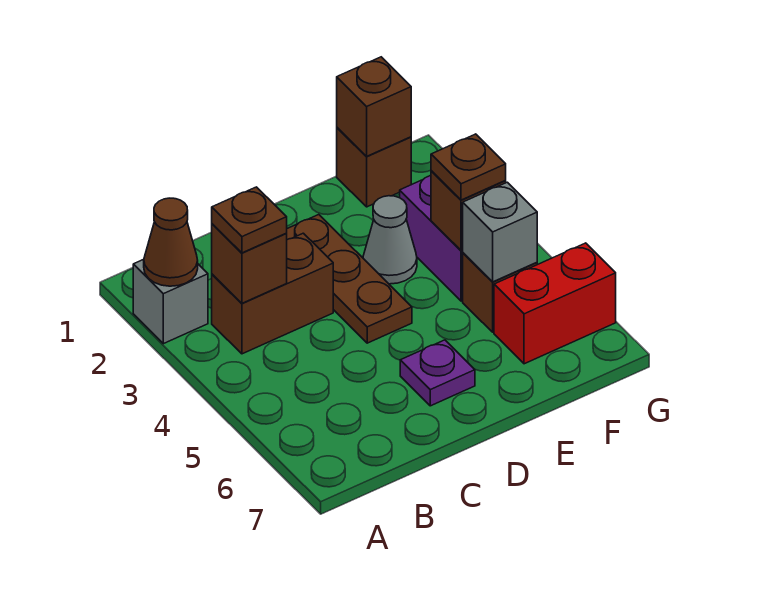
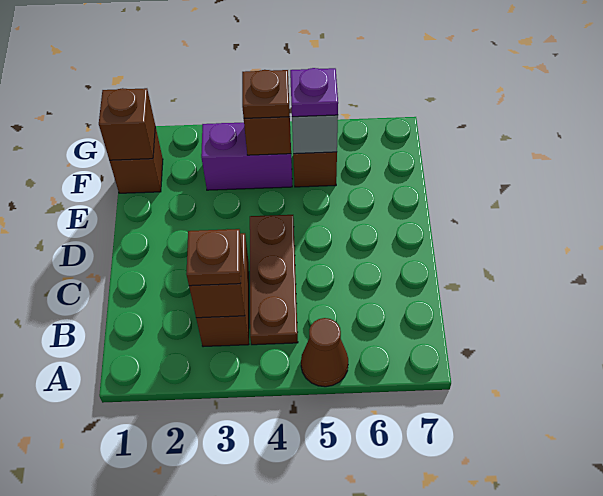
grey 1x1 brick [133,260,208,344] -> none
brown 1x1 cone [144,198,198,286] -> brown 1x1 cone moved to [301,318,348,387]
brown 1x3 plate [286,215,412,343] -> brown 1x3 plate turned to [250,215,298,345]
purple 1x1 plate [400,340,475,406] -> purple 1x1 plate moved to [290,68,338,117]
grey 1x1 cone [363,196,417,284] -> none
red 1x2 brick [494,243,616,364] -> none

